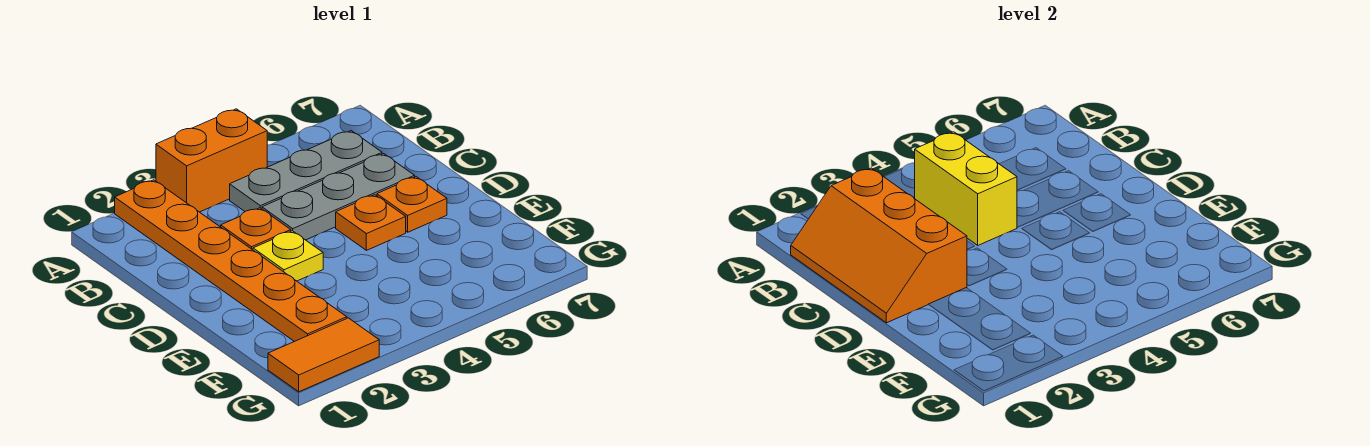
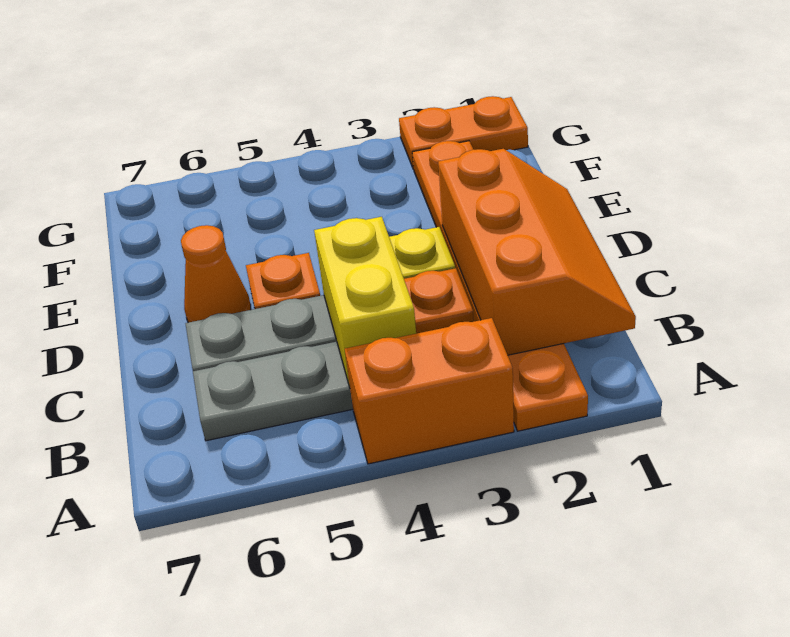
orange 1x1 plate [377,177,447,232] -> orange 1x1 cone [181,225,251,323]
orange 1x2 tile [268,318,379,392] -> orange 1x2 plate [399,96,528,169]

